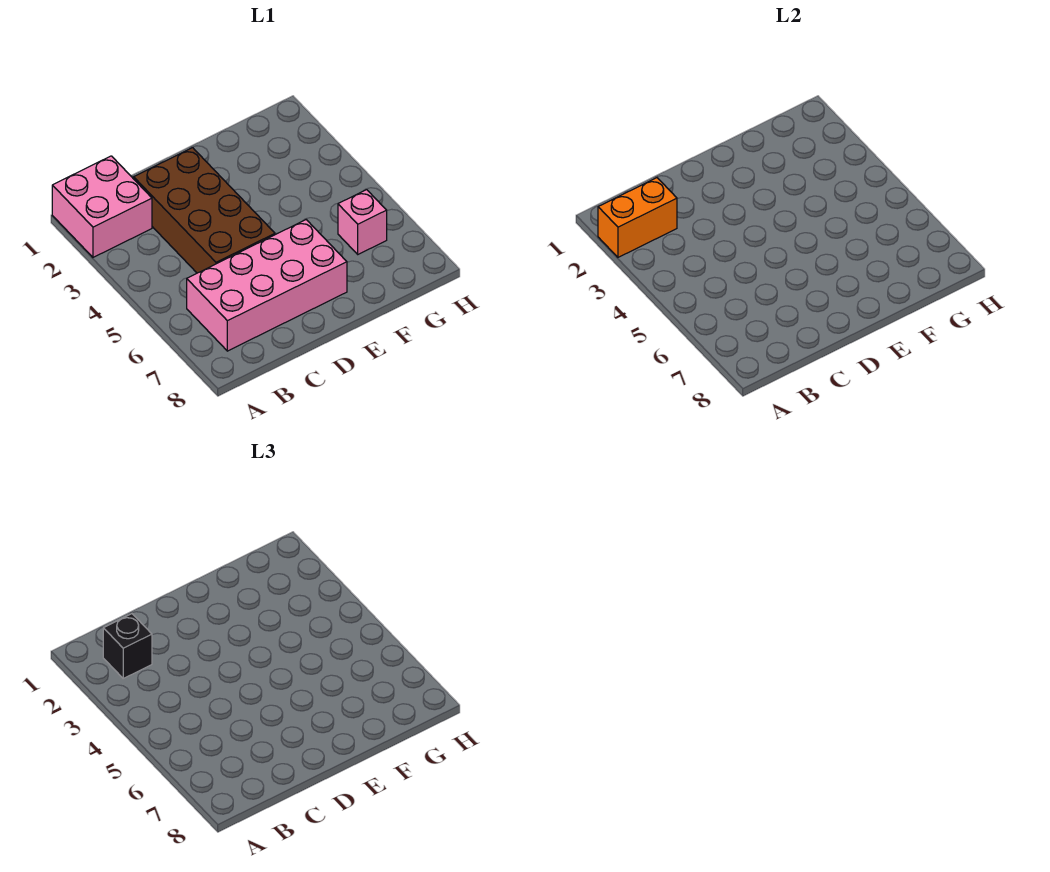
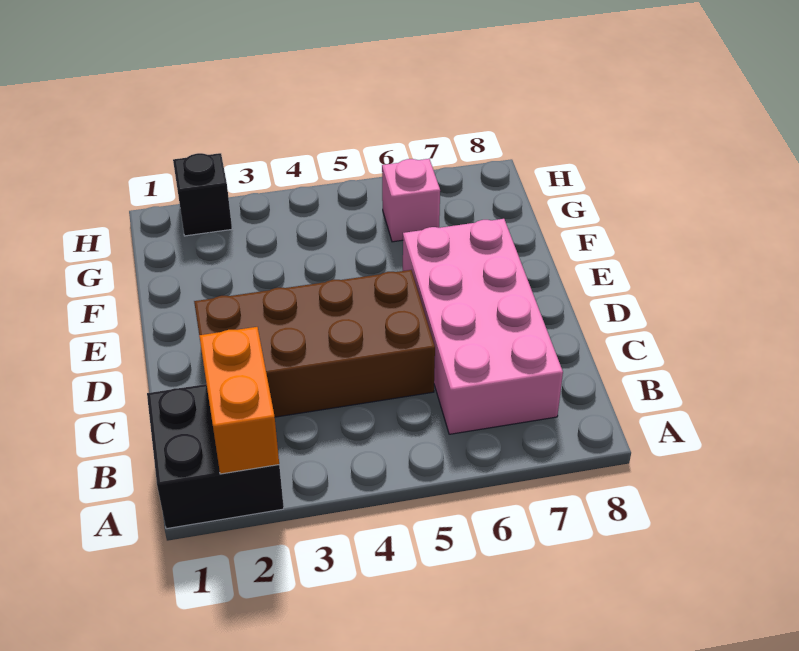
pink 2x2 brick [52,156,152,257] -> black 2x2 brick [147,384,284,529]
black 1x1 brick [103,614,152,678] -> black 1x1 brick moved to [173,153,232,236]

